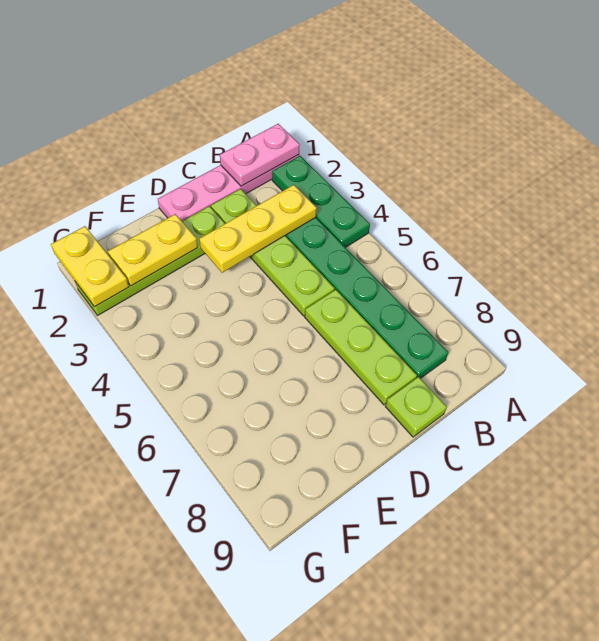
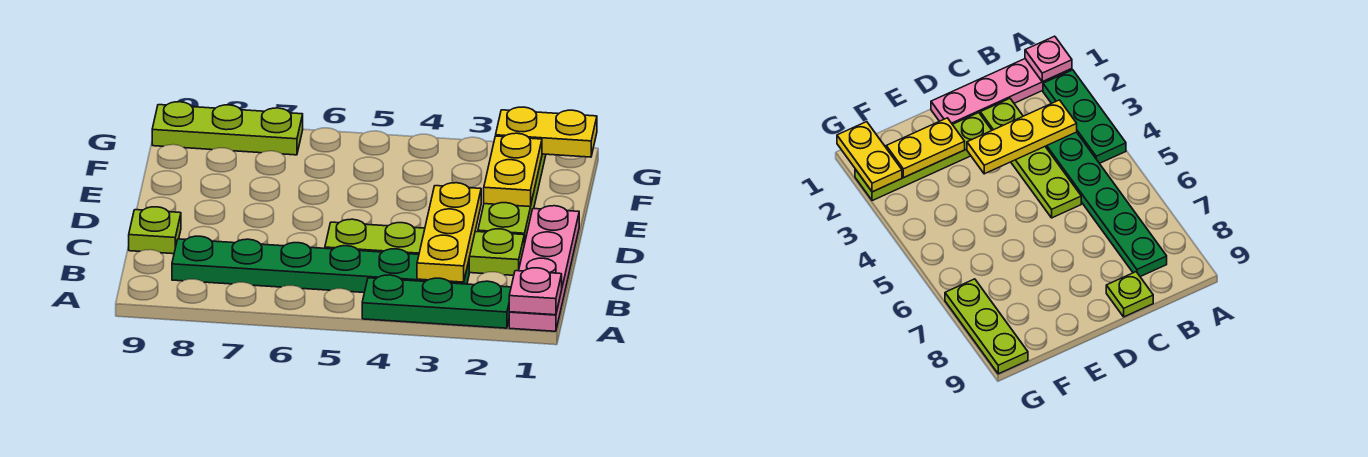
pink 1x2 plate [220,124,300,186] -> pink 1x1 plate [509,268,562,315]
lime 1x3 plate [305,290,417,405] -> lime 1x3 plate moved to [152,102,303,155]

